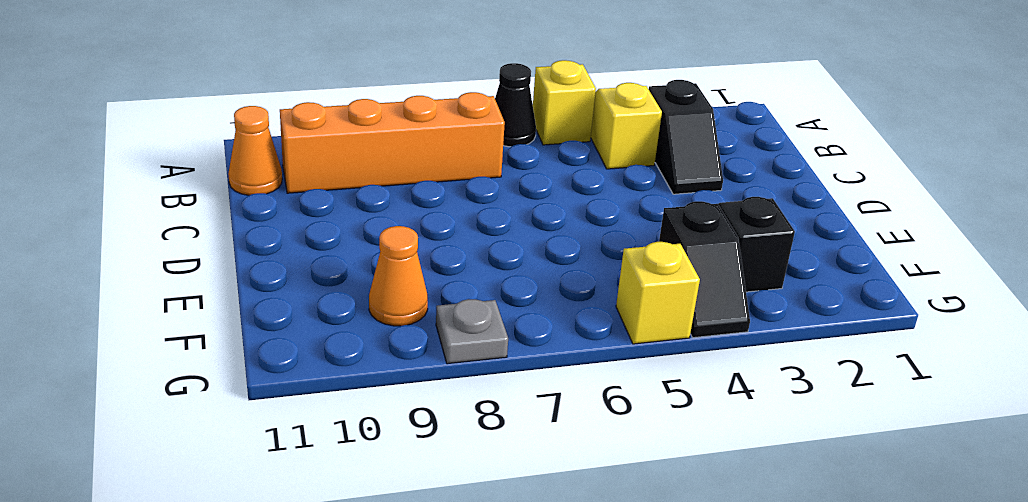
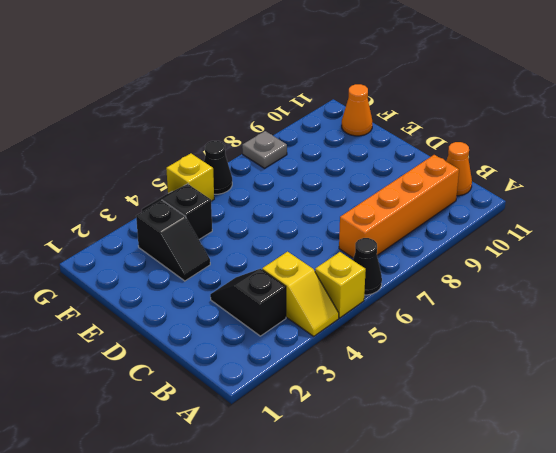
orange 1x1 cone [369,226,428,326] -> orange 1x1 cone moved to [342,84,372,136]
none -> black 1x1 cone [204,141,232,194]

